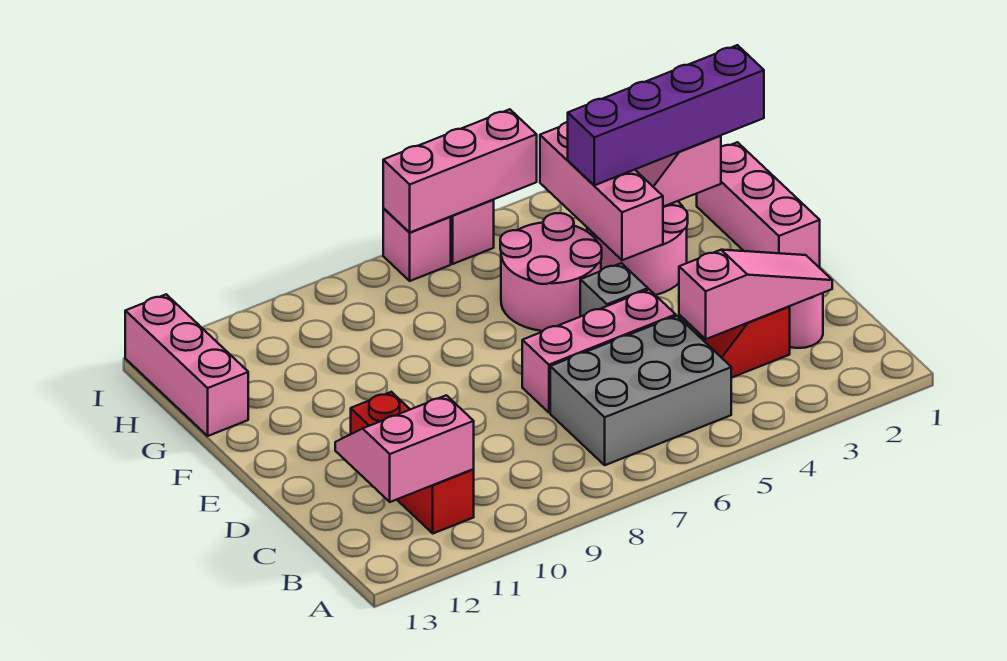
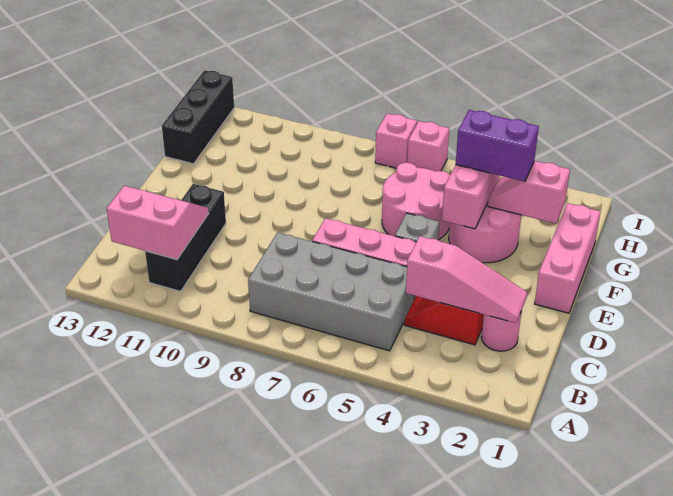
grey 2x3 brick [550,316,731,465] -> grey 2x4 brick [248,232,414,351]
red 1x3 brick [351,392,474,533] -> black 1x3 brick [145,184,226,291]
purple 1x4 brick [568,45,764,185] -> purple 1x2 brick [456,110,539,181]
pink 1x3 brick [125,294,248,436] -> black 1x3 brick [162,70,234,164]
pink 1x3 brick [383,109,537,233] -> none

